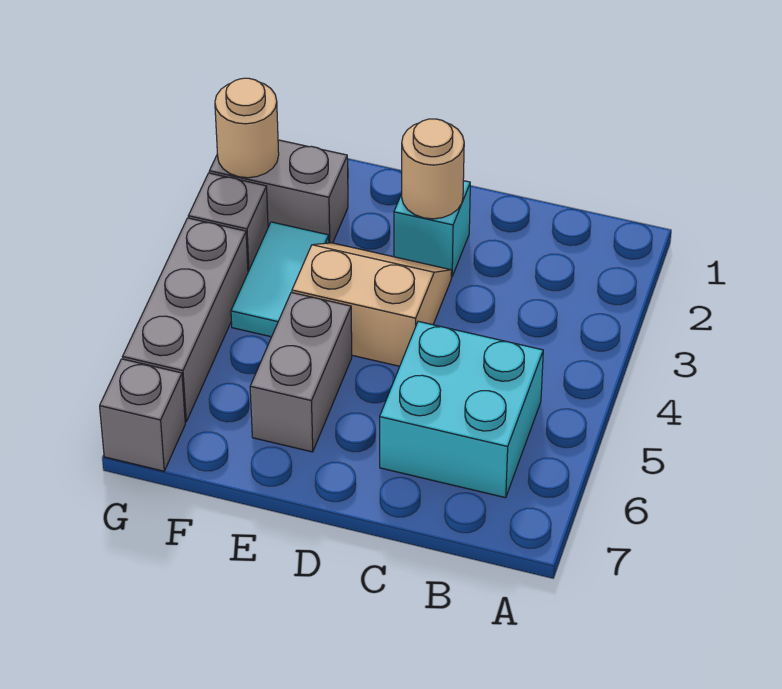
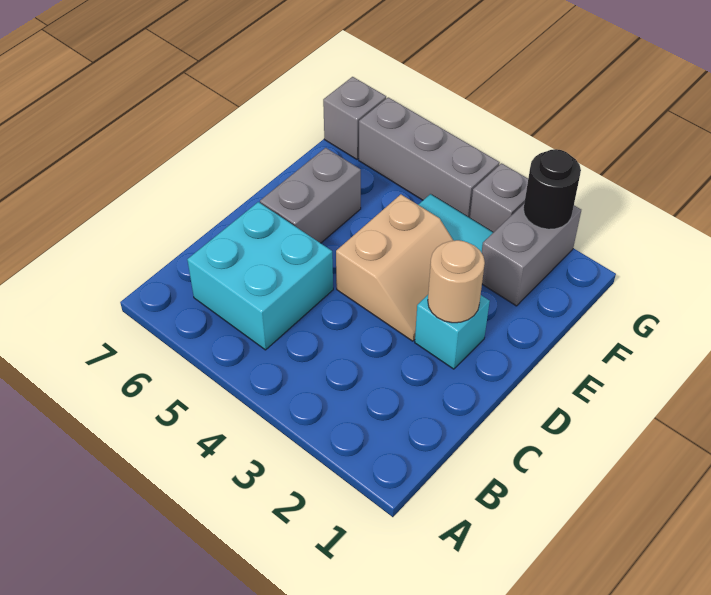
grey 1x2 brick [250,292,352,452] -> grey 1x2 brick turned to [260,148,361,243]
tan 1x1 round brick [215,78,279,178] -> black 1x1 round brick [523,149,581,229]

